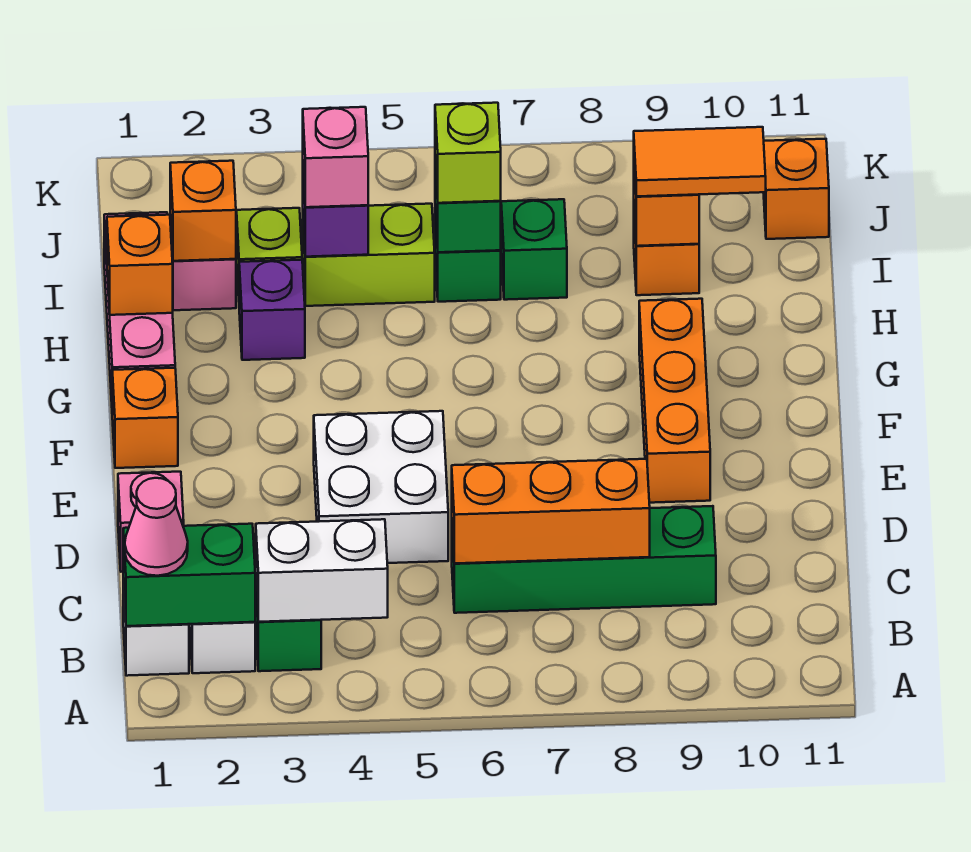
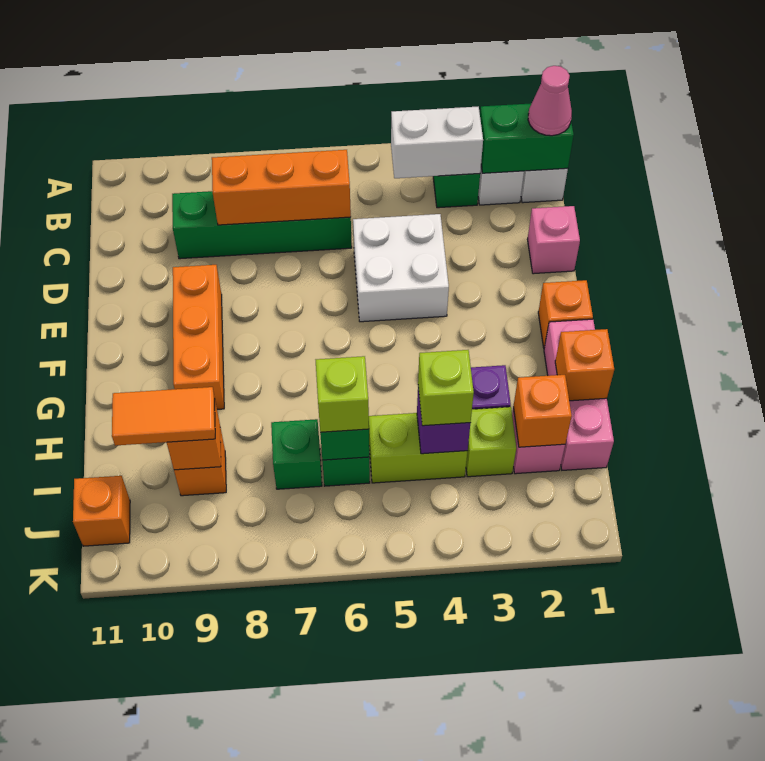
pink 1x1 brick [303,107,368,207] -> lime 1x1 brick [418,350,474,426]

